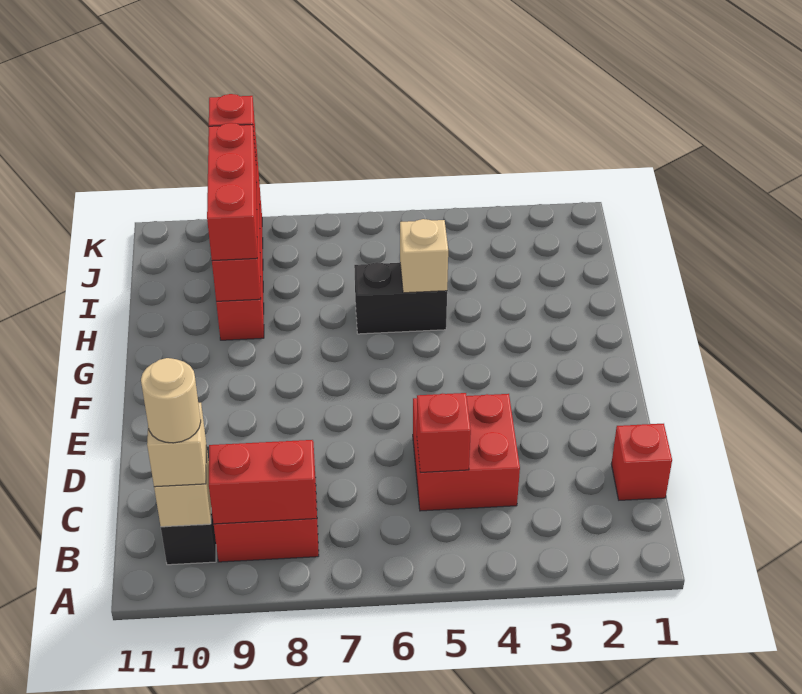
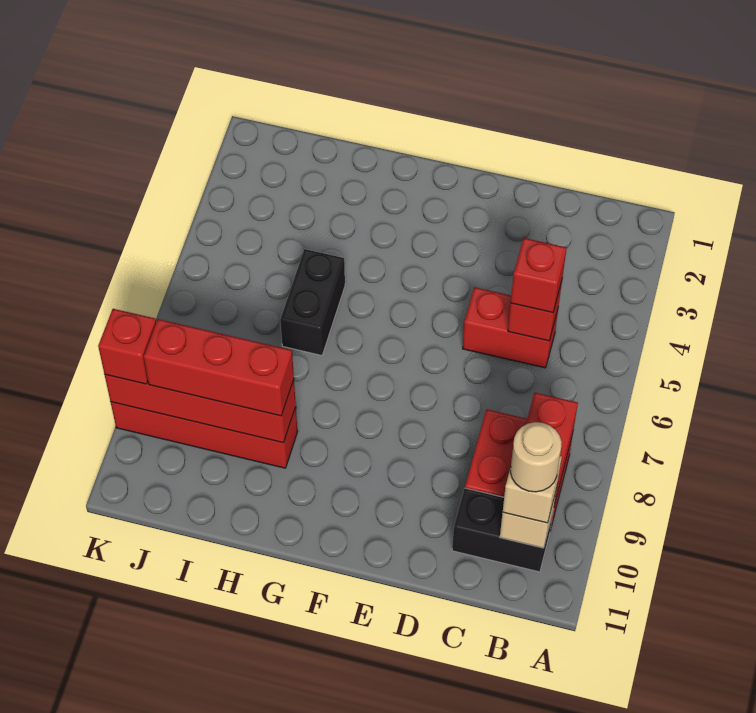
red 1x1 brick [611,424,672,500] -> red 1x1 brick moved to [511,238,566,313]
red 2x2 brick [413,394,520,511] -> red 1x2 brick [462,287,558,368]
tan 1x1 brick [400,219,448,293] -> none

